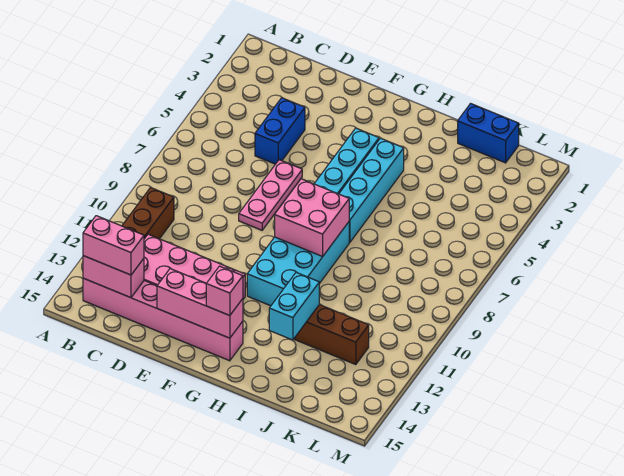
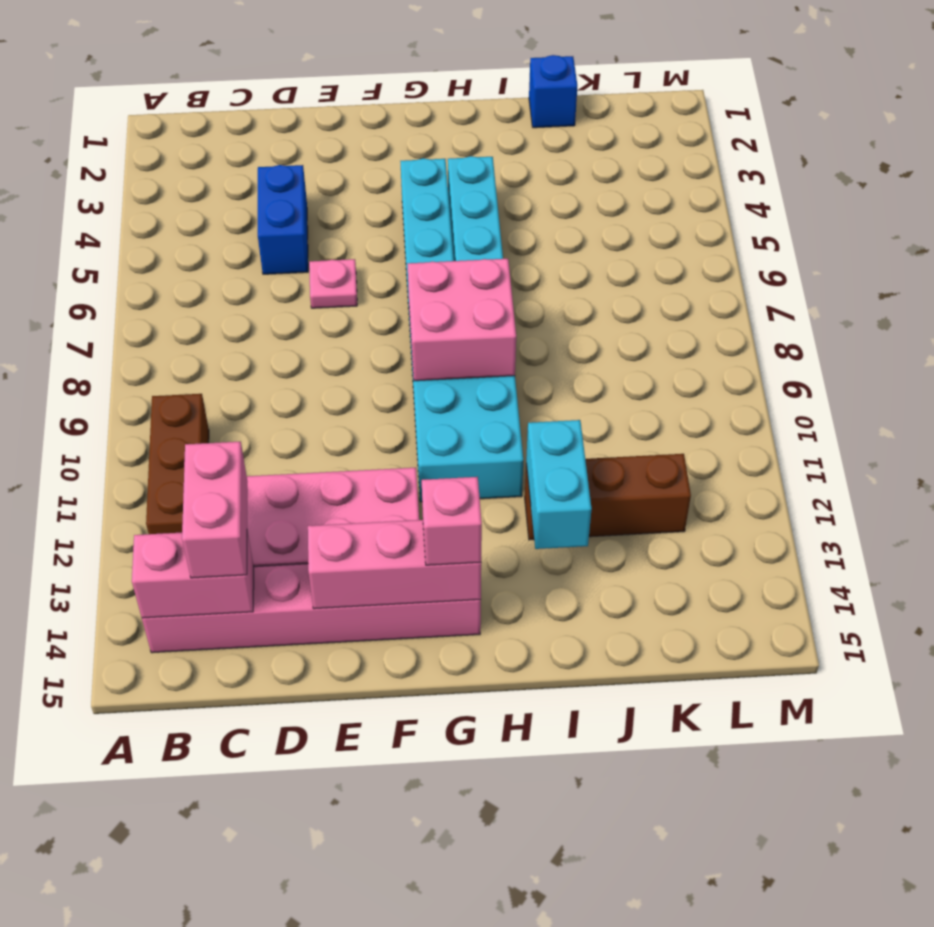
pink 1x2 brick [83,216,144,275] -> pink 1x2 brick turned to [182,442,247,578]
pink 1x3 plate [239,160,302,230] -> pink 1x1 plate [309,259,357,308]
blue 1x2 brick [458,104,519,163] -> blue 1x1 brick [529,55,577,128]

